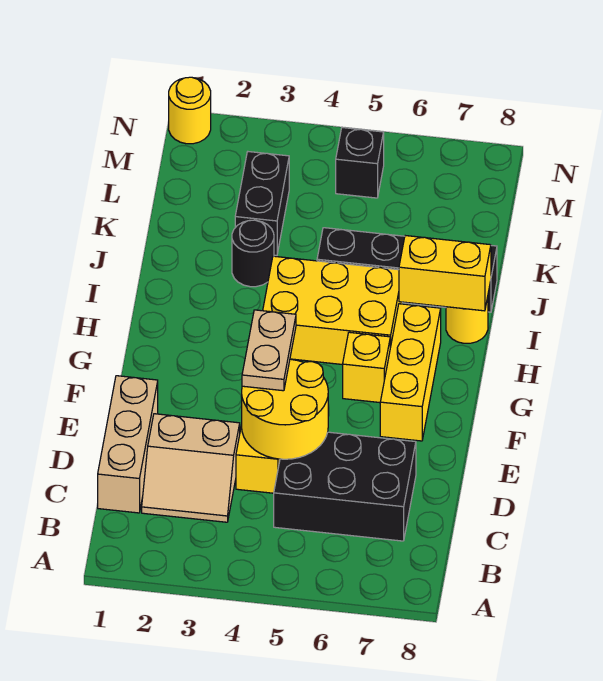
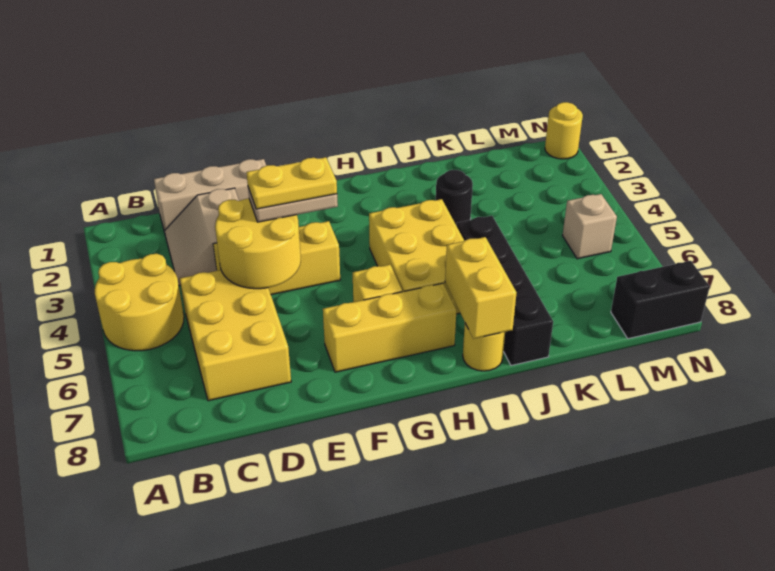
none -> yellow 2x2 round brick [95,254,184,351]
black 2x3 brick [274,432,416,541] -> yellow 2x3 brick [180,270,291,401]
none -> yellow 1x2 plate [246,157,337,209]
black 1x2 brick [235,152,289,255] -> black 1x2 brick moved to [611,261,710,339]
black 1x1 brick [336,128,384,198] -> tan 1x1 brick [563,194,617,259]

